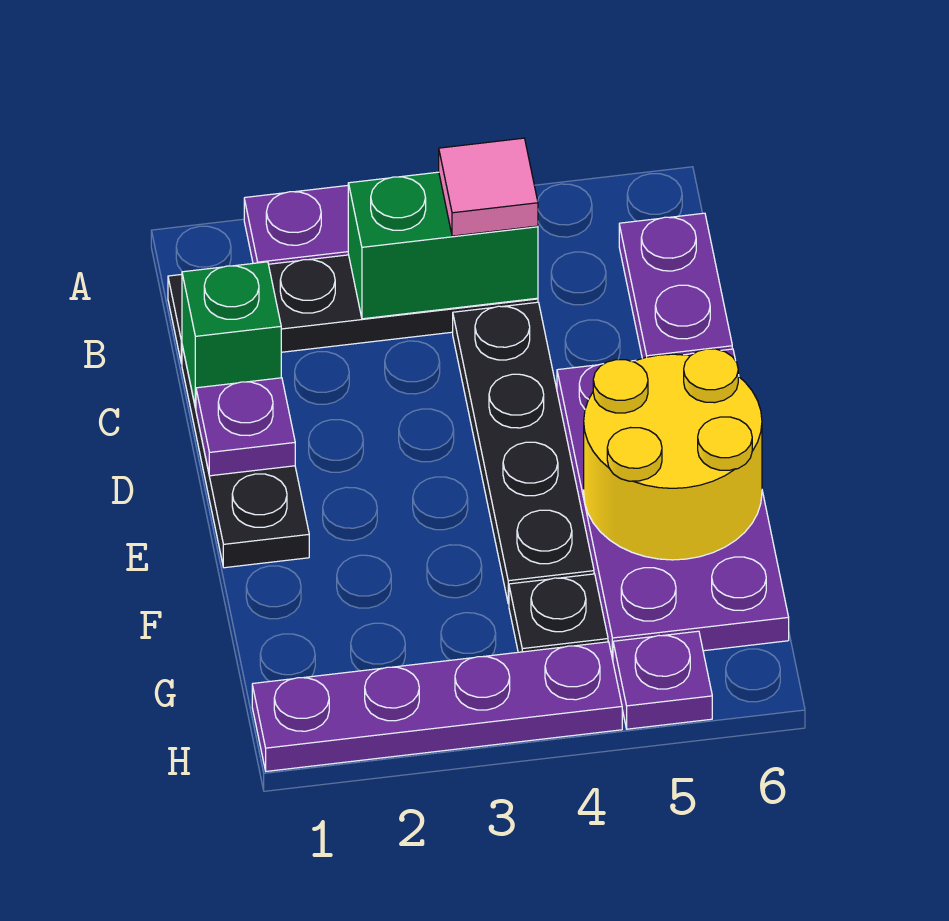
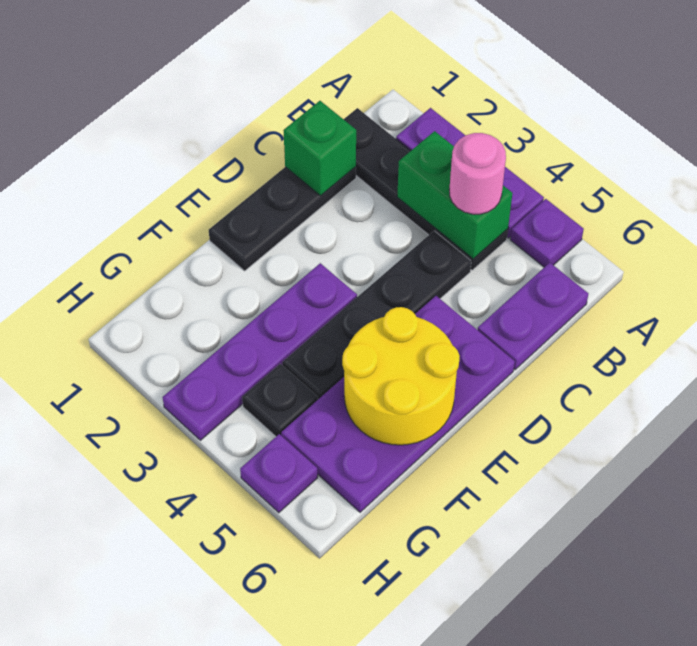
pink 1x1 tile [439,138,538,236] -> pink 1x1 round brick [449,133,506,214]
purple 1x1 plate [196,378,295,476] -> purple 1x1 plate moved to [510,199,584,267]
purple 1x4 plate [252,642,622,771] -> purple 1x4 plate turned to [162,263,357,440]

